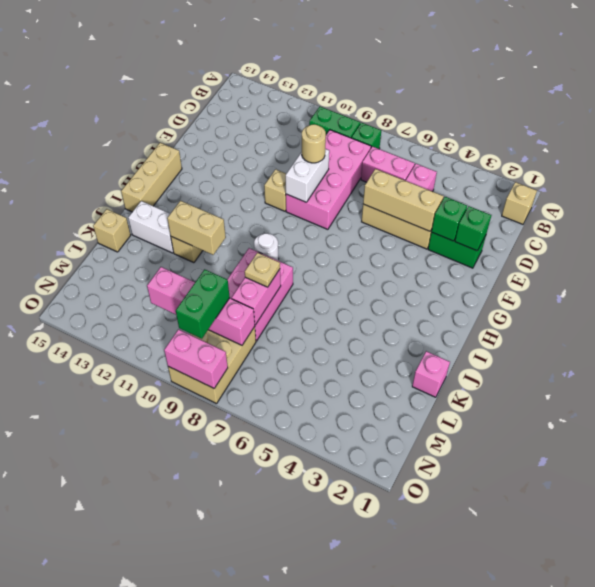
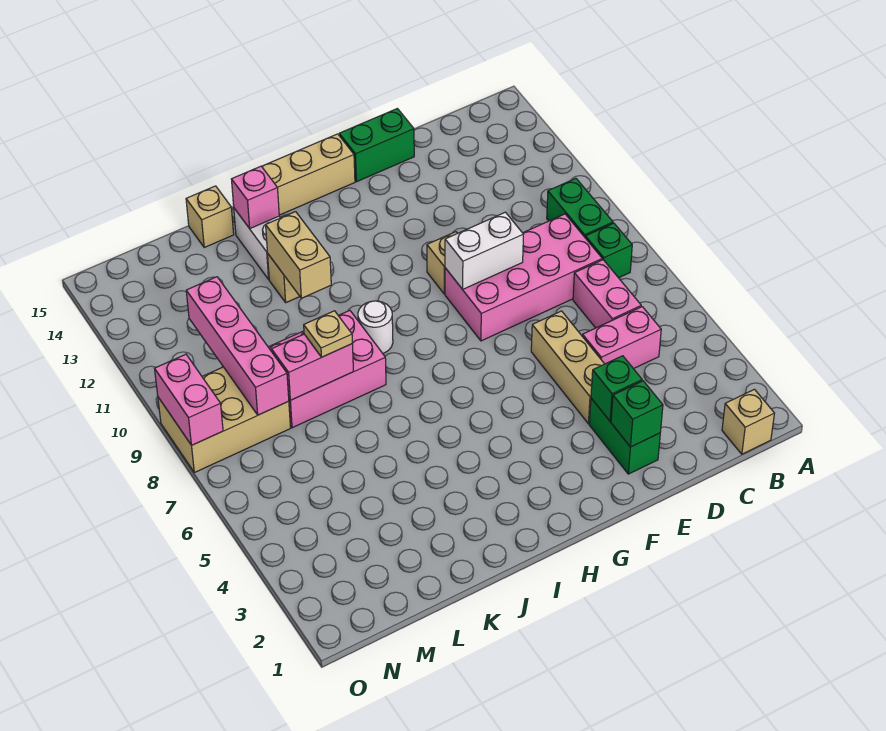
tan 1x3 brick [363,169,444,231] -> none
tan 1x1 round brick [302,124,326,163] -> none
pink 1x1 brick [412,351,450,397] -> pink 1x1 brick moved to [231,166,279,228]
green 1x2 brick [176,269,230,339] -> green 1x2 brick moved to [339,109,414,182]

